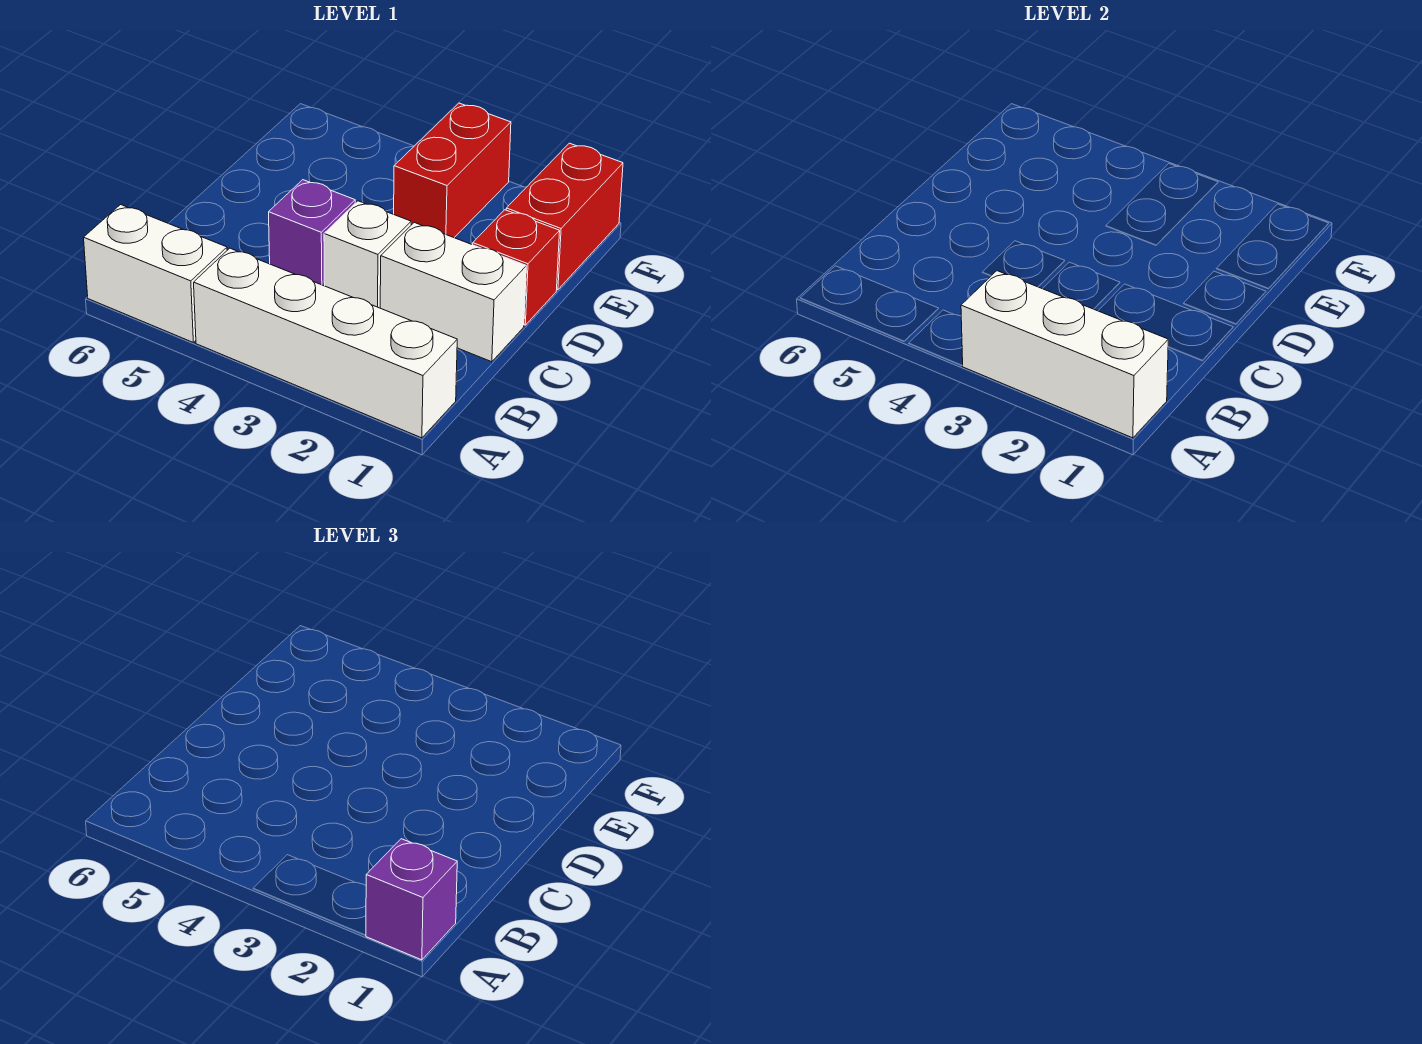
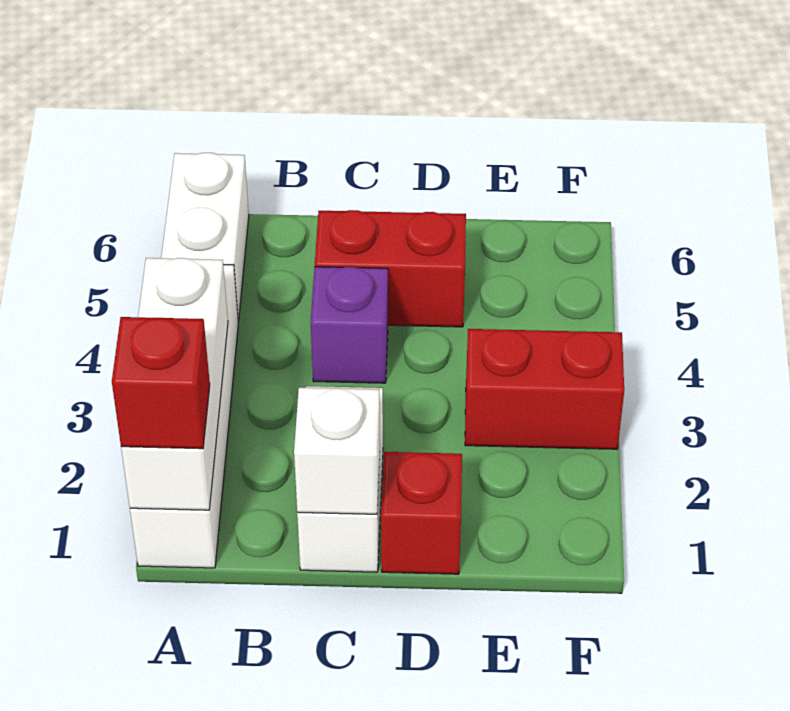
purple 1x1 brick [366,839,457,960] -> red 1x1 brick [112,317,210,449]
white 1x1 brick [324,201,411,308] -> white 1x1 brick moved to [294,388,380,514]
red 1x2 brick [506,143,623,290] -> red 1x2 brick moved to [315,210,466,327]

